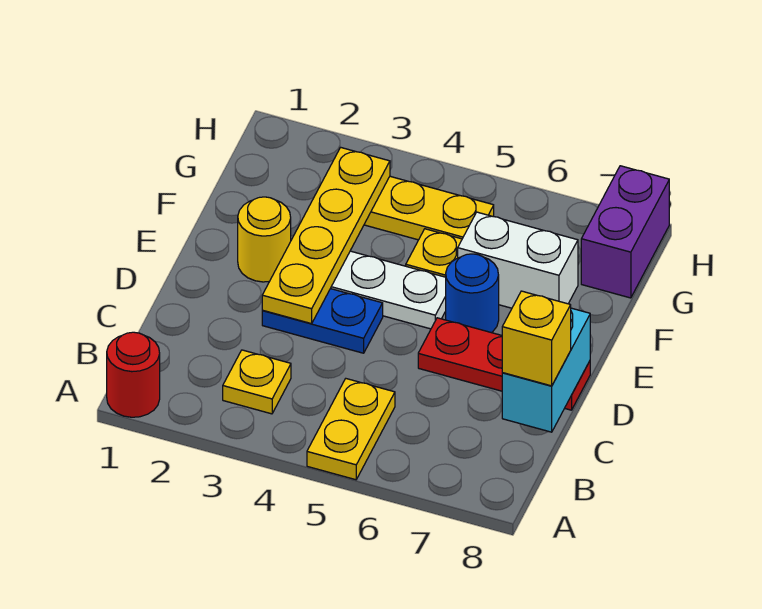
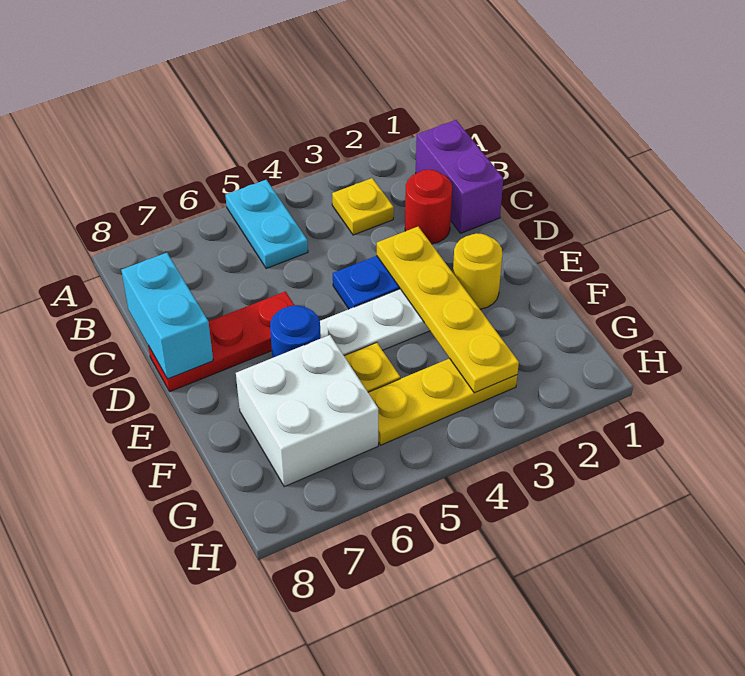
red 1x1 round brick [107,332,160,417] -> red 1x1 round brick moved to [405,170,452,244]
yellow 1x2 plate [307,379,395,480] -> cyan 1x2 plate [225,180,308,268]
yellow 1x1 brick [502,291,571,386] -> none
white 1x2 brick [458,212,578,308] -> white 2x2 brick [236,335,378,487]
purple 1x2 brick [581,166,669,298] -> purple 1x2 brick moved to [416,120,503,233]

